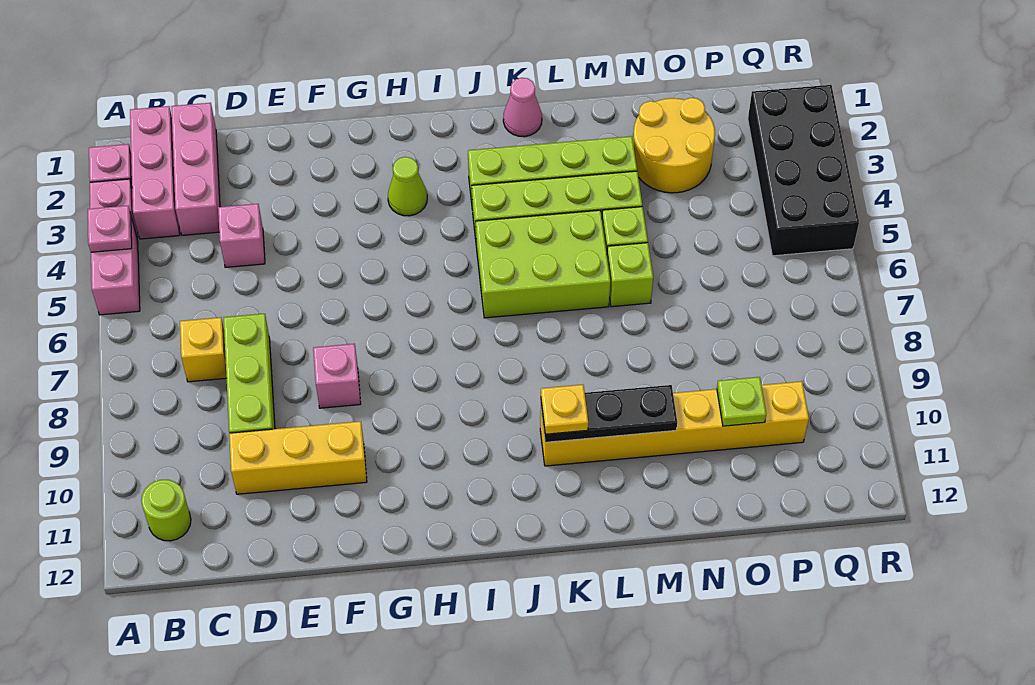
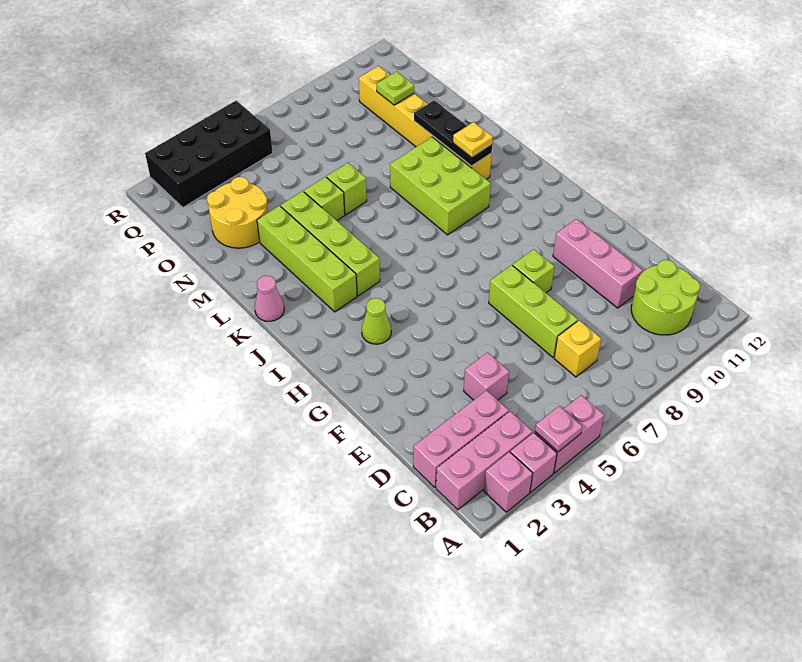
lime 1x1 round brick [141,480,191,541] -> lime 2x2 round brick [631,260,700,335]
lime 1x3 brick [224,314,275,433] -> lime 1x3 brick turned to [489,265,578,358]
yellow 1x3 brick [229,421,367,494] -> pink 1x3 brick [553,219,643,308]
pink 1x1 brick [313,344,361,408] -> lime 1x1 brick [513,249,555,293]
lime 2x3 brick [476,210,610,318] -> lime 2x3 brick moved to [390,137,491,235]

